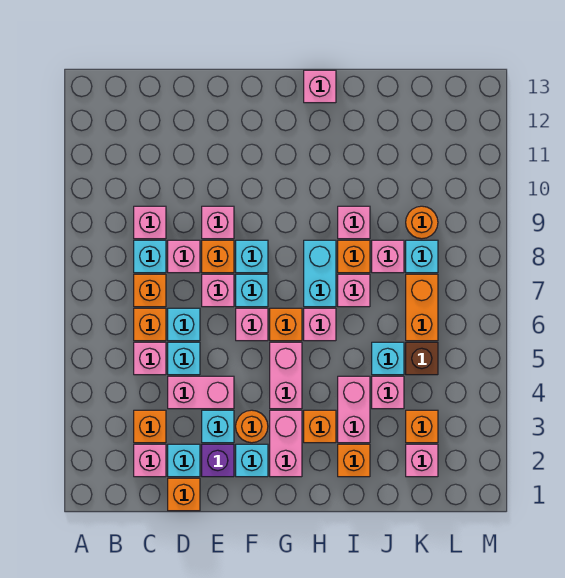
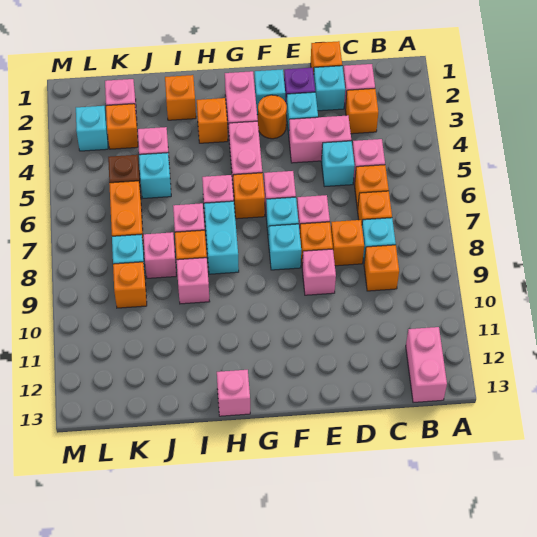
pink 1x1 brick [134,206,166,239] -> orange 1x1 brick [364,245,399,291]
cyan 1x1 brick [168,308,200,341] -> cyan 1x1 brick moved to [76,106,108,151]
pink 1x1 brick [168,240,200,273] -> orange 1x1 brick [331,220,364,266]
pink 1x2 brick [338,376,370,443] -> pink 1x2 brick moved to [406,327,447,403]
orange 1x1 round brick [406,206,438,239] -> orange 1x1 brick [113,262,147,308]

